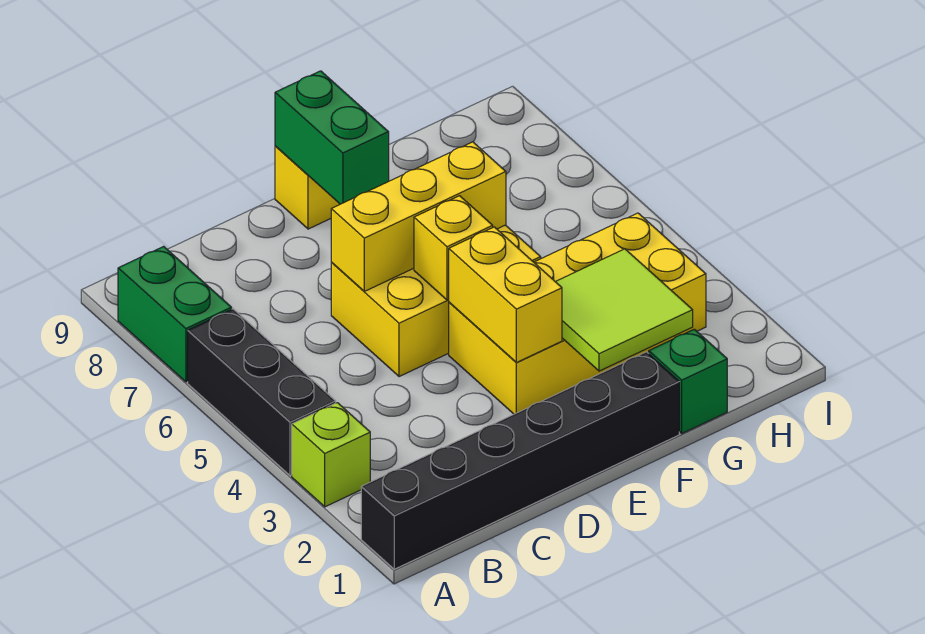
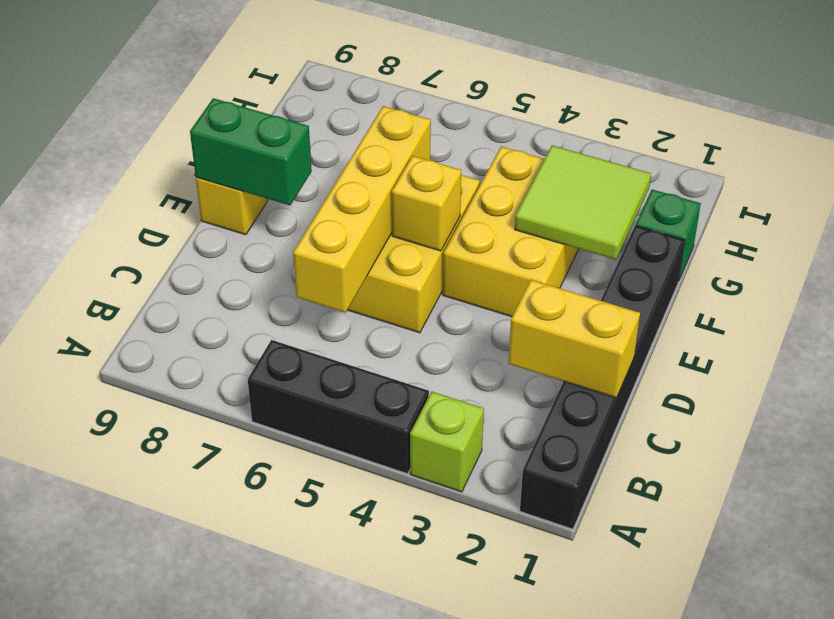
green 1x2 brick [118,246,232,382] -> none
yellow 1x3 brick [331,142,506,291] -> yellow 1x4 brick [293,106,431,313]
yellow 2x4 brick [449,213,706,414] -> yellow 2x3 brick [443,147,579,317]
yellow 1x2 brick [449,227,562,363] -> yellow 1x2 brick moved to [508,280,640,398]

